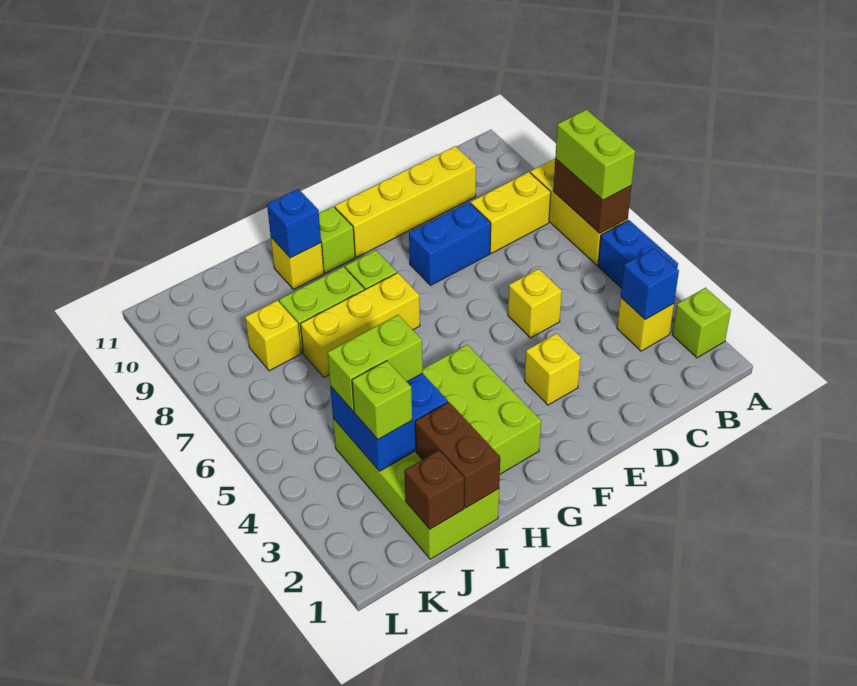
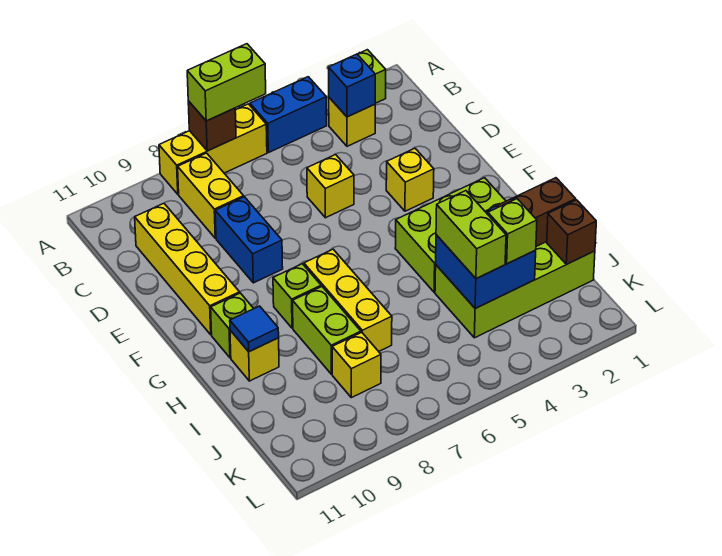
brown 1x2 brick [553,159,631,233] -> brown 1x1 brick [188,101,236,151]
blue 1x1 brick [267,189,321,258] -> blue 1x1 tile [230,306,279,352]

